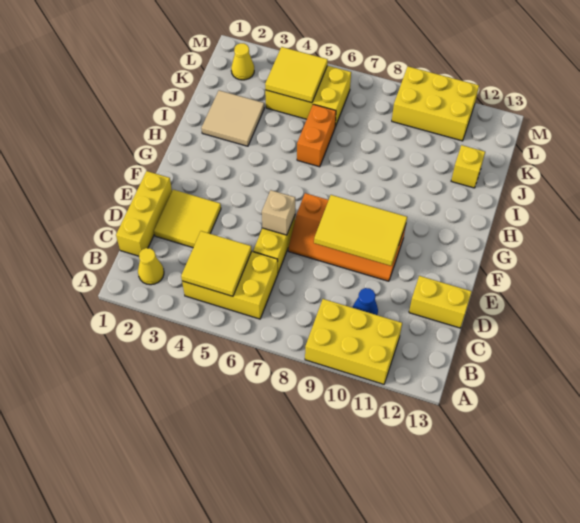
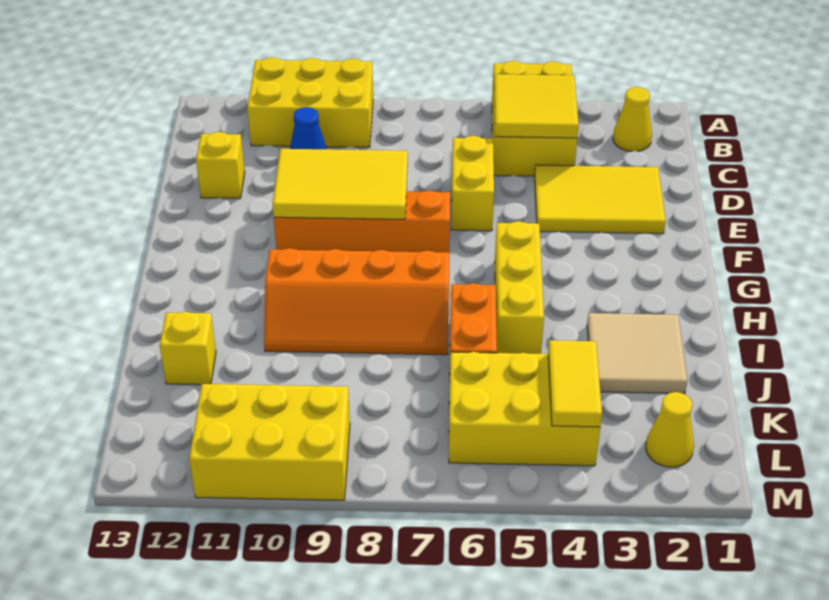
yellow 2x3 brick [182,251,278,319] -> yellow 2x3 brick turned to [492,61,577,176]
yellow 1x3 brick [116,171,172,256] -> yellow 1x3 brick moved to [495,221,544,354]
yellow 2x2 tile [154,190,221,248] -> yellow 2x3 tile [535,165,666,234]
yellow 1x2 brick [409,276,472,328] -> yellow 1x1 brick [196,132,245,198]
tan 1x1 brick [262,190,295,235] -> none
none -> orange 2x4 slope [264,248,449,355]
yellow 2x2 tile [265,47,328,103] -> yellow 1x2 tile [548,340,602,427]

